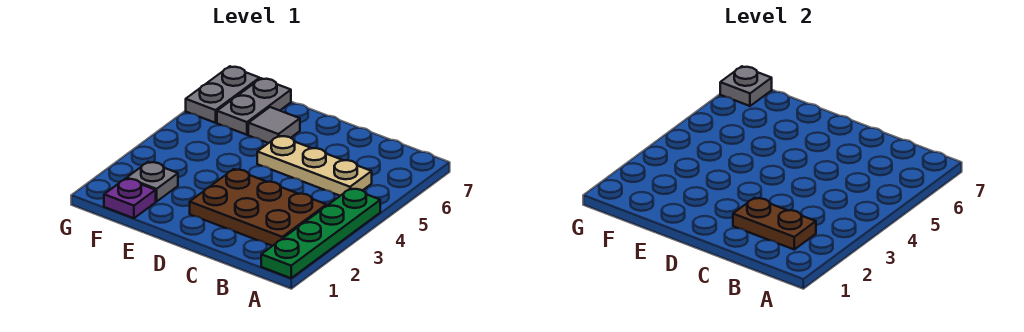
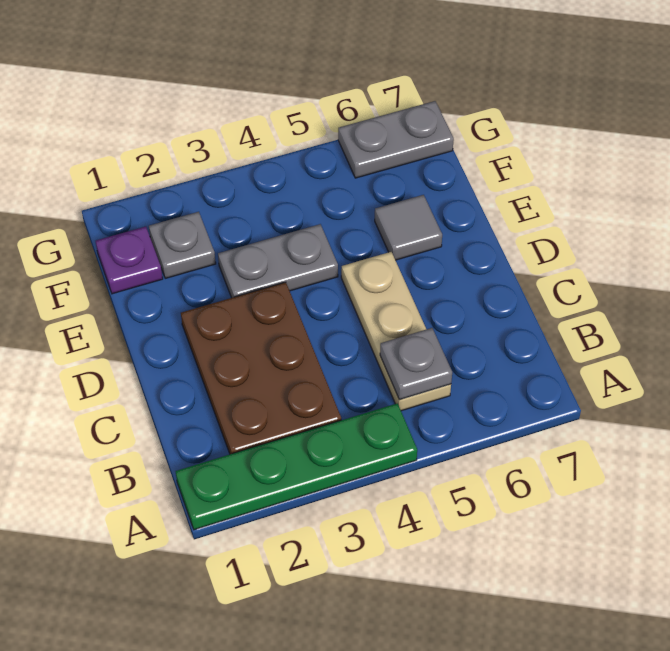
brown 1x2 plate [733,198,816,249] -> none
grey 1x2 plate [217,78,291,135] -> grey 1x2 plate moved to [218,224,338,298]
grey 1x1 plate [720,66,772,106] -> grey 1x1 plate moved to [380,328,452,400]

